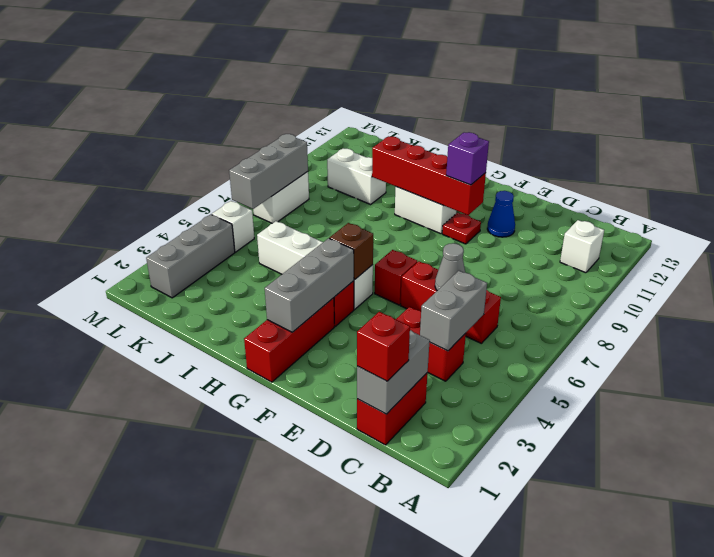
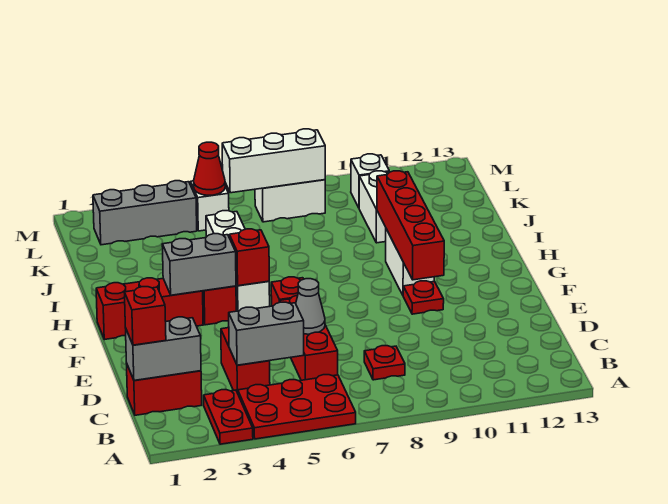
none -> red 1x2 plate [204,390,253,444]
none -> red 2x3 plate [238,375,356,439]
white 1x1 brick [560,220,604,273] -> white 1x1 brick moved to [351,154,389,208]
none -> red 1x1 plate [364,346,405,380]
blue 1x1 cone [487,191,515,237] -> none
purple 1x1 brick [446,132,489,185] -> none
grey 1x3 brick [265,238,354,332] -> grey 1x2 brick [162,234,236,295]
brown 1x1 brick [329,223,373,280] -> red 1x1 brick [229,229,269,286]
none -> red 1x1 cone [194,142,225,195]
grey 1x3 brick [229,134,308,209] -> white 1x3 brick [222,129,325,193]

